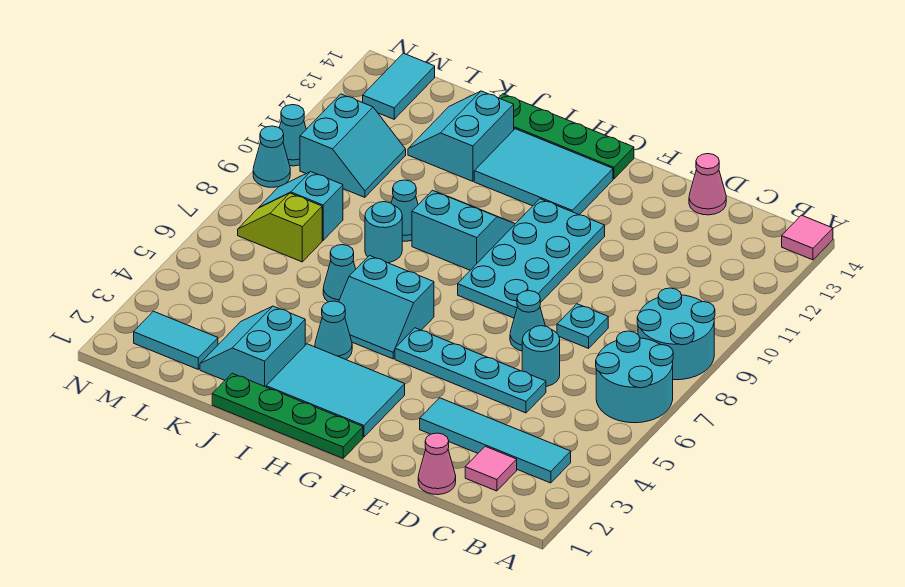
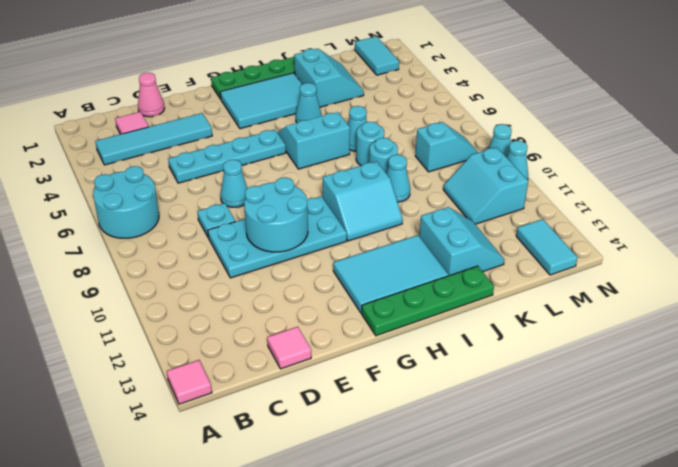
cyan 2x2 round brick [637,288,715,380] -> cyan 2x2 round brick moved to [244,177,308,252]
cyan 1x1 round brick [522,326,560,386] -> cyan 1x1 round brick moved to [356,122,384,166]
pink 1x1 cone [689,154,726,215] -> pink 1x1 tile [267,327,311,369]
cyan 2x4 plate [458,199,605,318] -> cyan 2x4 plate turned to [208,196,347,278]
cyan 1x2 tile [134,311,218,369] -> cyan 1x2 tile turned to [355,36,399,75]
lime 1x2 slope [238,193,322,262] -> none

